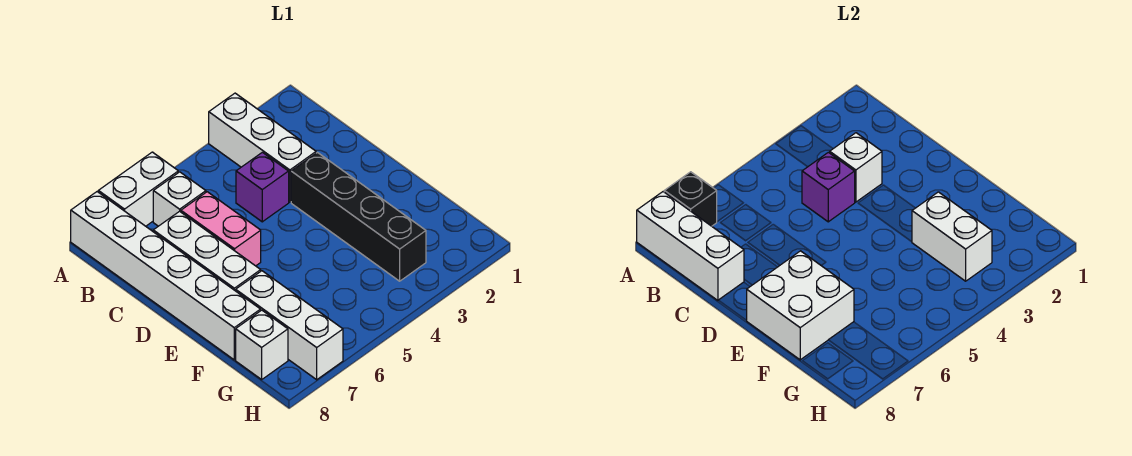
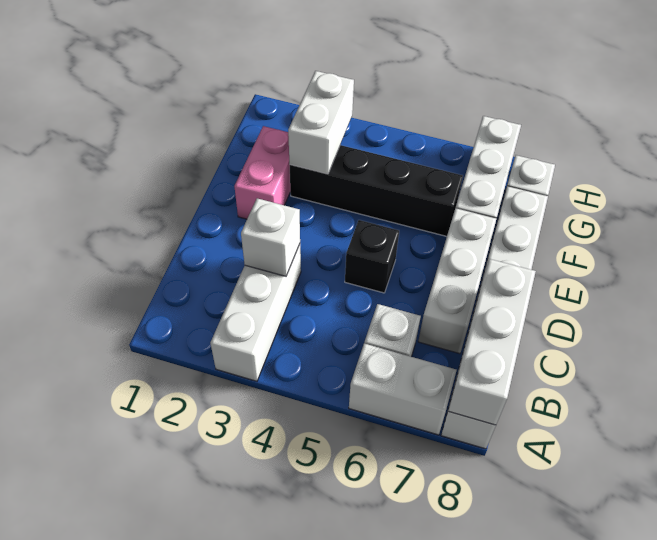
black 1x1 brick [664,172,717,226] -> black 1x1 brick moved to [345,220,399,293]
purple 1x1 brick [236,152,289,222] -> none
purple 1x1 brick [802,152,855,222] -> none
pink 1x2 brick [181,192,261,266] -> pink 1x2 brick moved to [234,126,290,219]
black 1x4 brick [291,153,426,281] -> black 1x4 brick turned to [290,145,463,236]
white 2x2 brick [746,251,854,360] -> none

